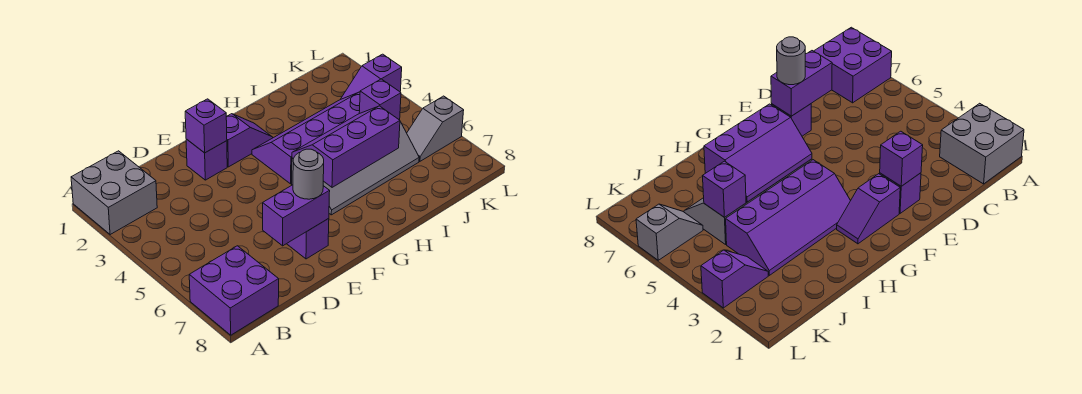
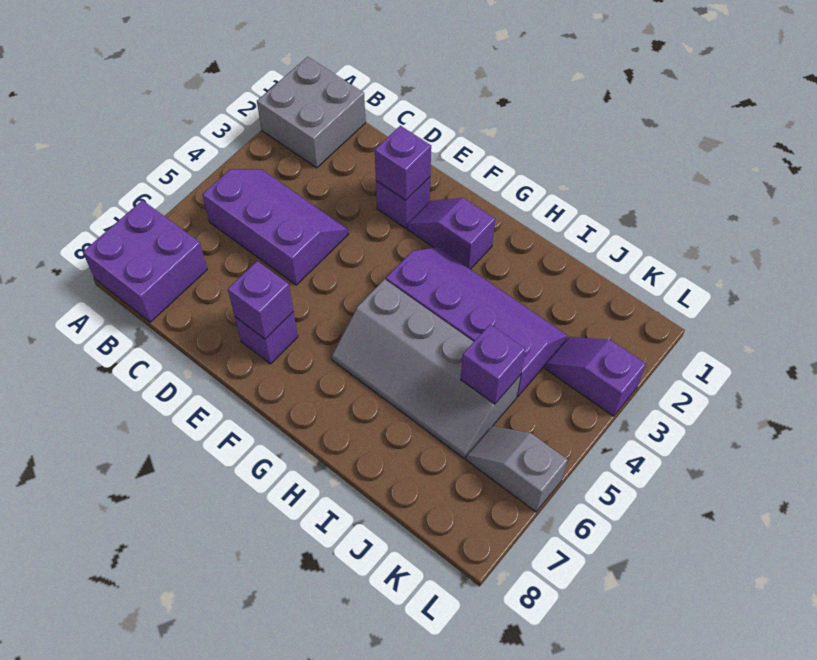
purple 1x2 brick [263,185,330,246] -> purple 1x1 brick [228,261,293,339]
grey 1x1 round brick [293,149,324,199] -> none
purple 1x2 slope [226,114,273,167] -> purple 1x2 slope turned to [407,198,495,269]
purple 2x3 slope [292,106,400,187] -> purple 2x3 slope moved to [202,169,349,285]

